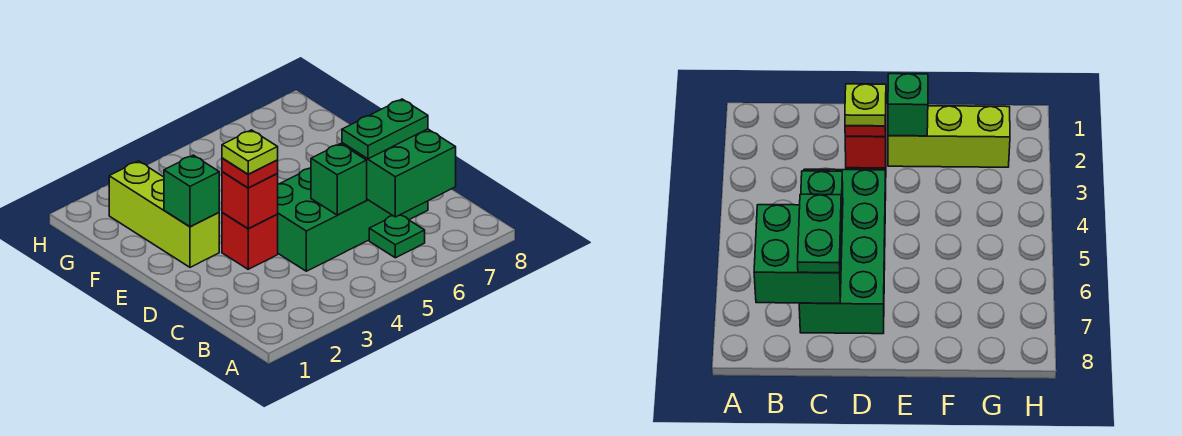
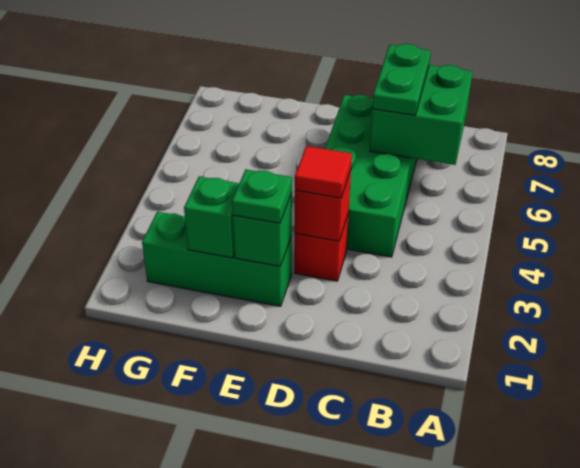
green 1x1 plate [369,215,425,258] -> green 1x1 plate moved to [232,169,292,223]
green 1x1 brick [311,144,367,215] -> green 1x1 brick moved to [184,177,239,258]
red 1x1 plate [222,158,278,188] -> red 1x1 tile [295,146,352,198]
lime 1x1 plate [222,130,278,174] -> none
lime 1x3 brick [109,161,219,267] -> green 1x3 brick [142,212,292,306]

